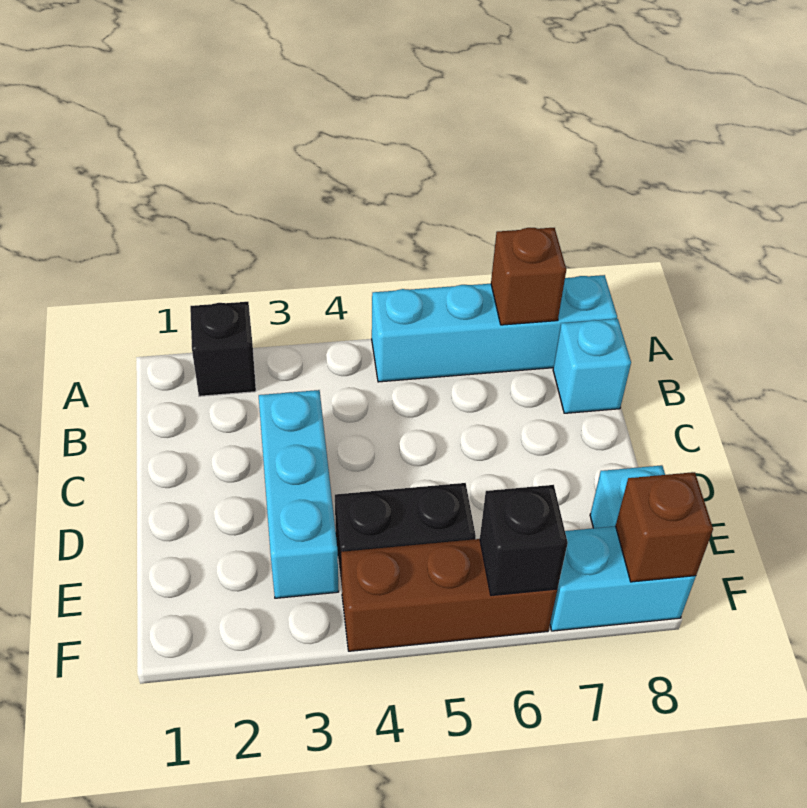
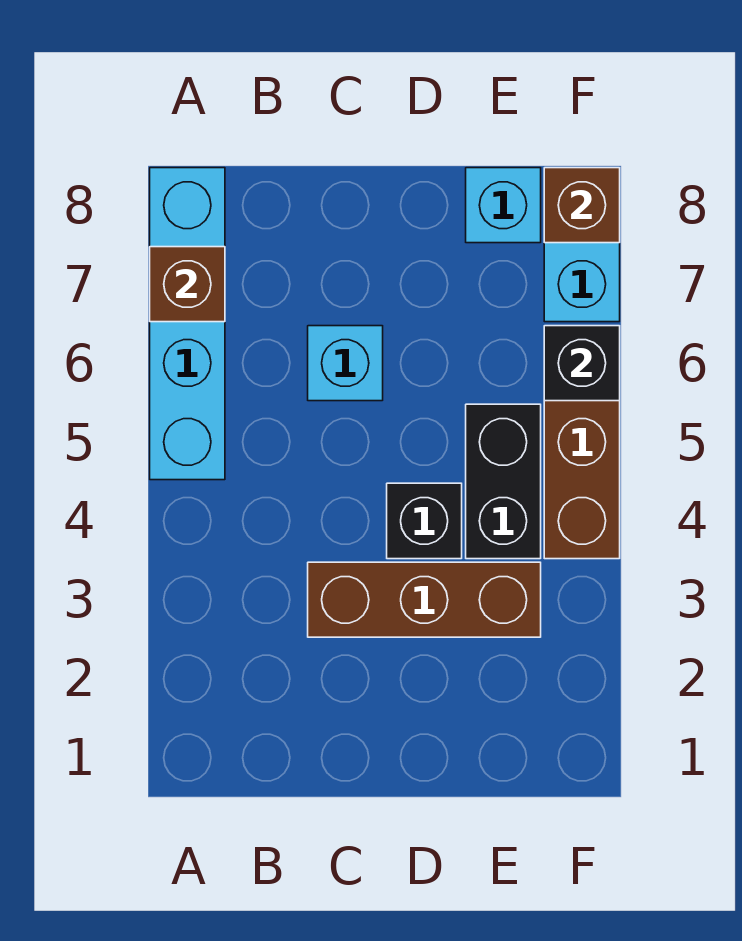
black 1x1 brick [190,302,256,396] -> black 1x1 brick moved to [387,483,462,559]
cyan 1x1 brick [553,319,631,413] -> cyan 1x1 brick moved to [308,326,383,401]
cyan 1x3 brick [259,390,339,598] -> brown 1x3 brick [308,562,541,637]

